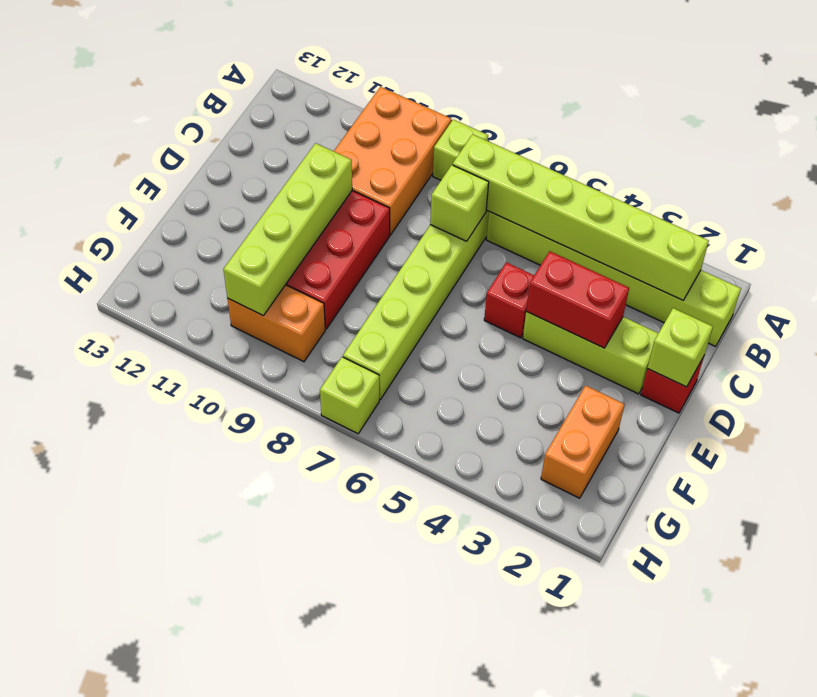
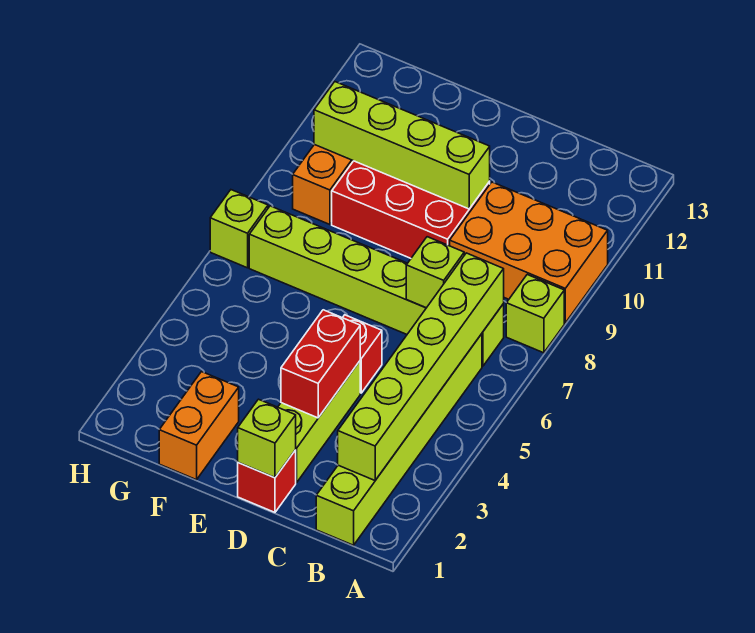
orange 1x2 brick [541,385,624,498] -> orange 1x2 brick turned to [159,372,239,480]

